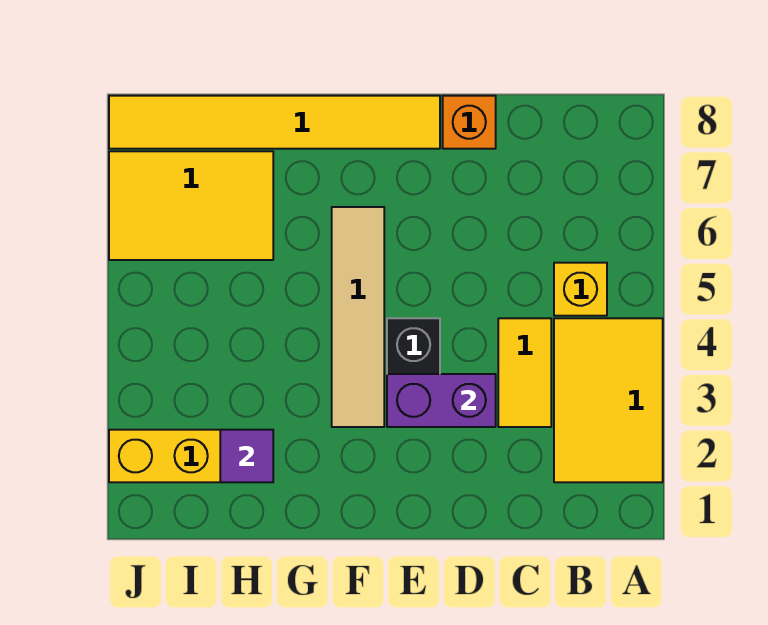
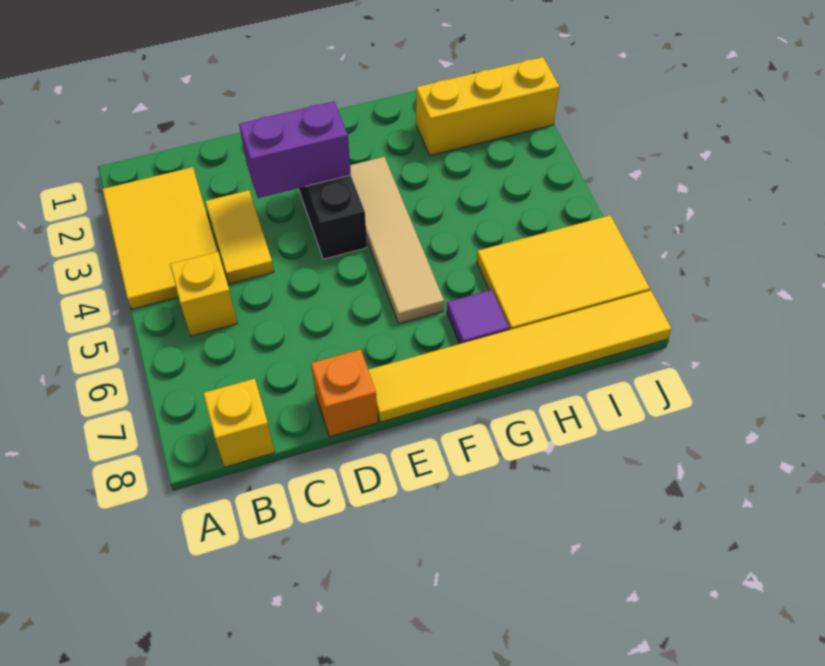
none -> yellow 1x1 brick [203,379,275,467]
purple 1x1 tile [220,430,273,482] -> purple 1x1 tile moved to [447,290,509,344]

